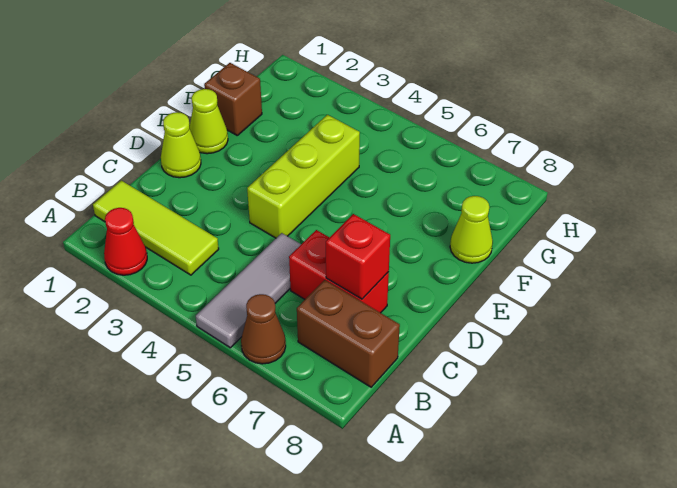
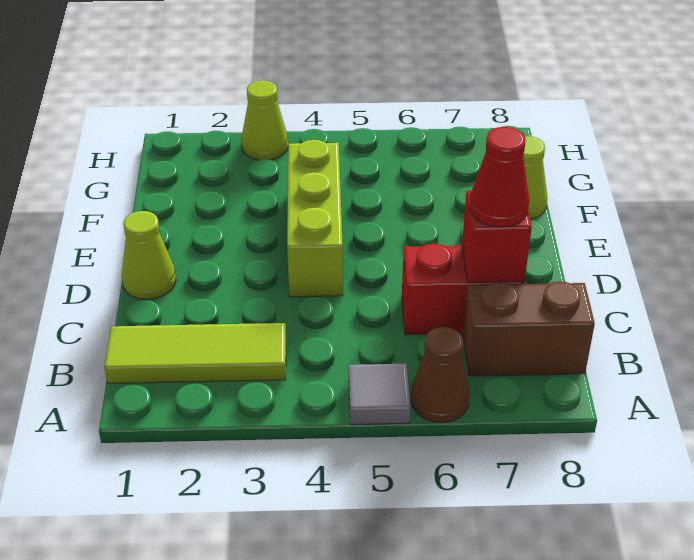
red 1x1 cone [104,208,147,275] -> red 1x1 cone moved to [469,127,529,227]
grey 1x3 tile [196,233,301,348] -> grey 1x1 tile [349,364,411,425]
lime 1x1 cone [190,89,228,154] -> lime 1x1 cone moved to [241,80,288,160]
brown 1x1 brick [204,63,262,135] -> none

